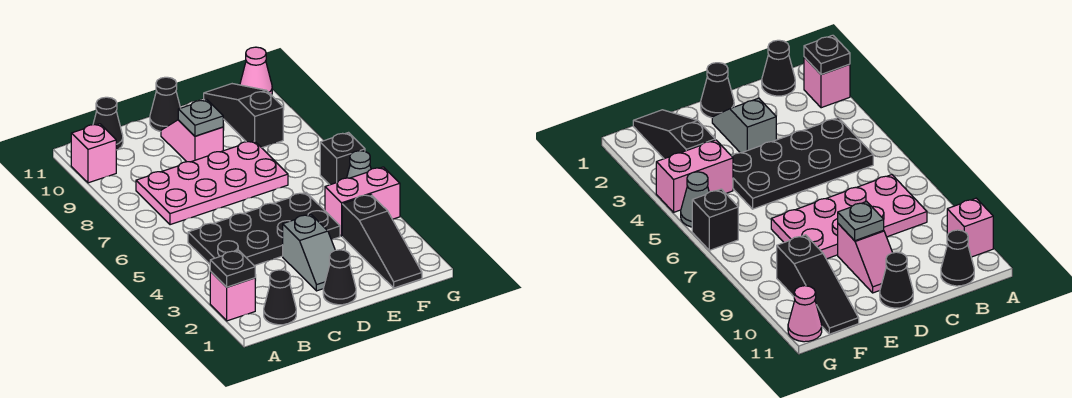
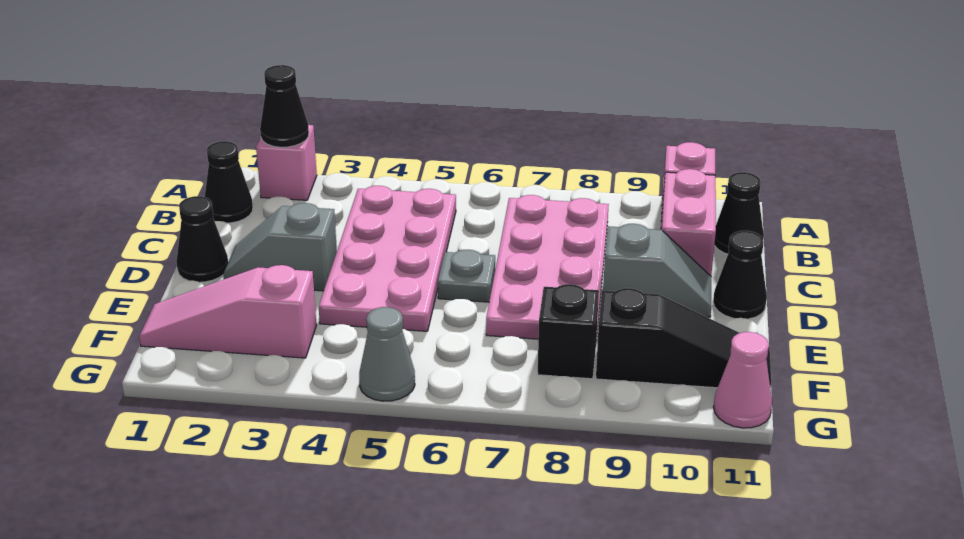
black 1x1 plate [210,250,255,287] -> black 1x1 cone [260,65,309,147]
black 2x4 plate [188,193,340,266] -> pink 2x4 plate [319,186,456,331]
pink 1x2 slope [161,120,223,162] -> grey 1x2 slope [603,224,711,317]
grey 1x1 plate [178,100,223,136] -> grey 1x1 plate moved to [438,250,495,302]
black 1x3 slope [342,194,422,288] -> pink 1x3 slope [139,265,317,358]
pink 1x2 brick [325,167,400,236] -> pink 1x2 brick moved to [661,169,716,276]
black 1x1 brick [320,133,365,185] -> black 1x1 brick moved to [538,284,599,379]

